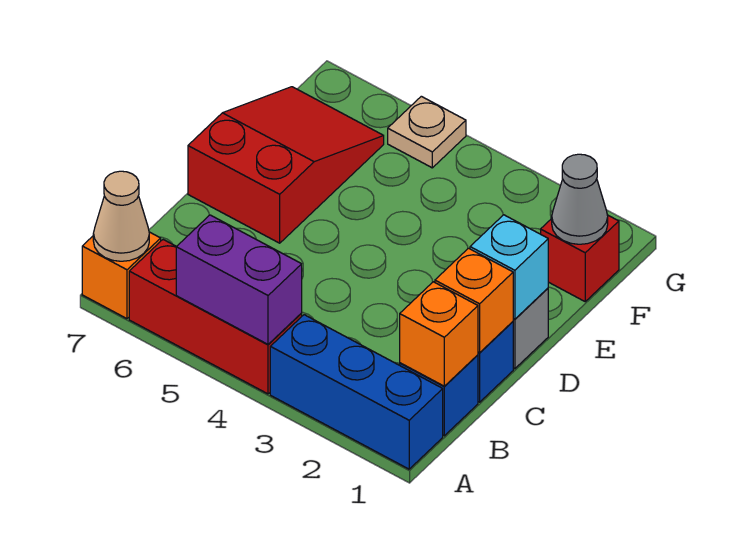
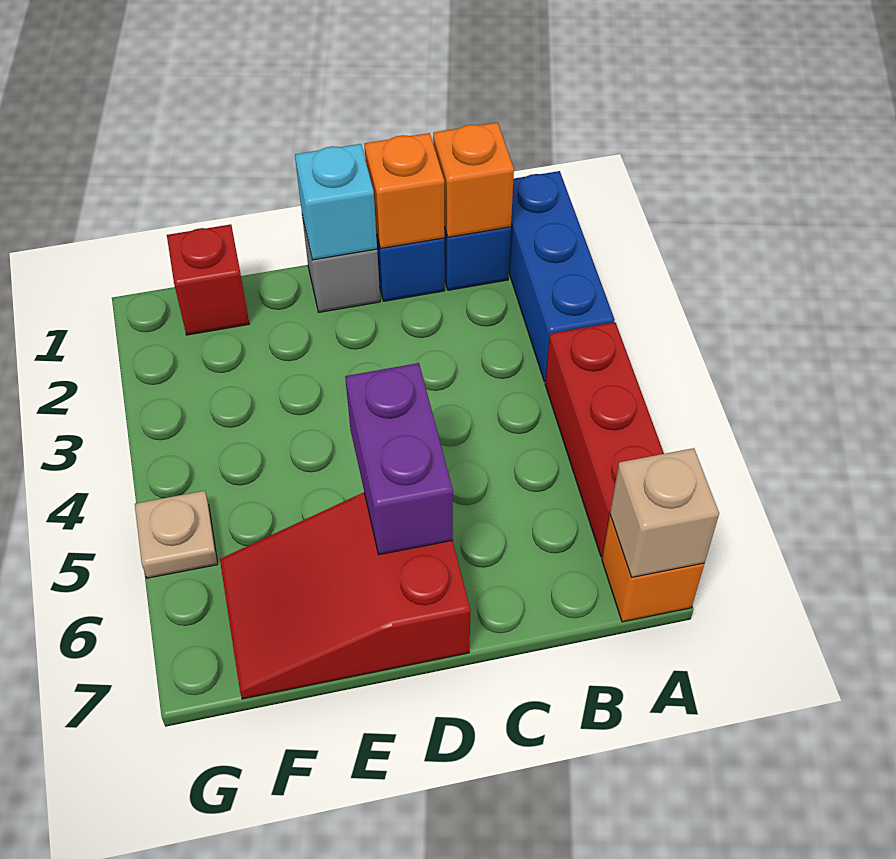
purple 1x2 brick [176,215,302,344] -> purple 1x2 brick moved to [345,363,453,555]
tan 1x1 cone [93,171,149,261] -> tan 1x1 brick [610,448,719,577]
grey 1x1 cone [552,154,608,244] -> none

